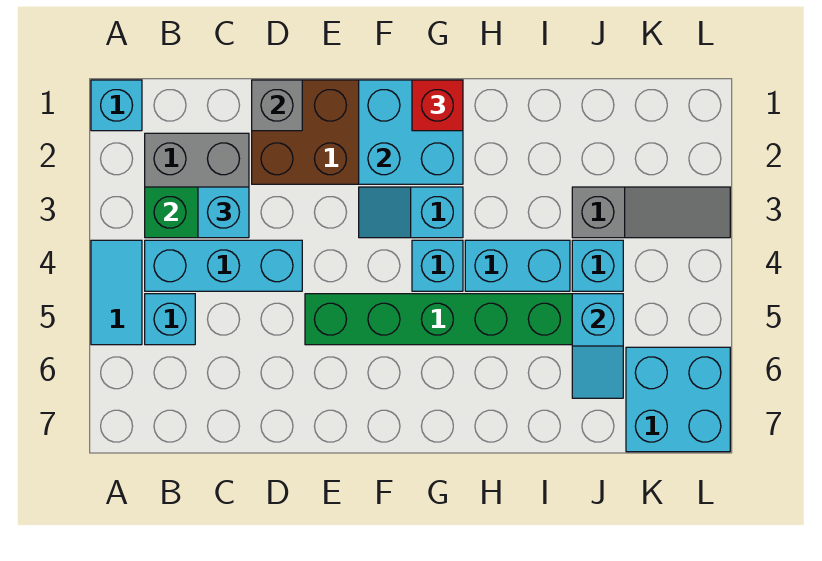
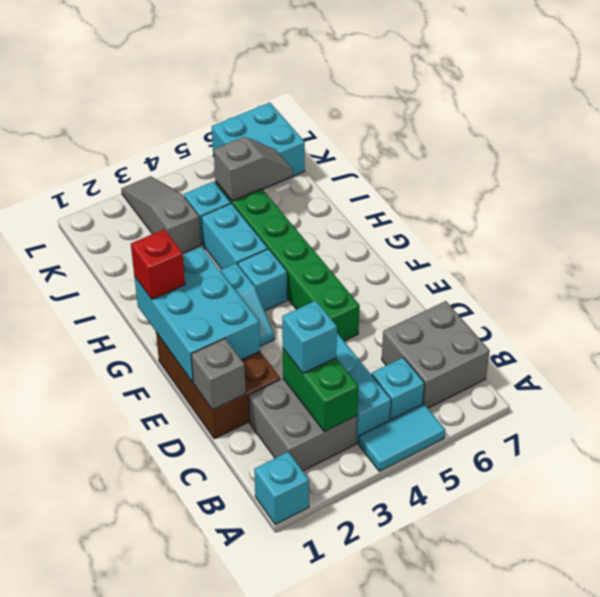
none -> grey 2x2 brick [382,301,490,408]
cyan 2x2 brick [359,80,463,184] -> cyan 2x3 brick [134,247,260,382]
cyan 1x2 slope [572,294,623,398] -> grey 1x2 slope [214,137,293,201]

